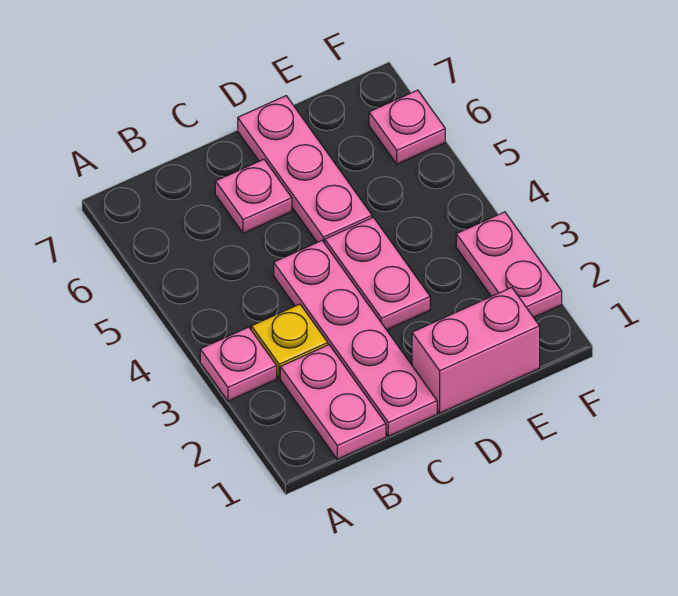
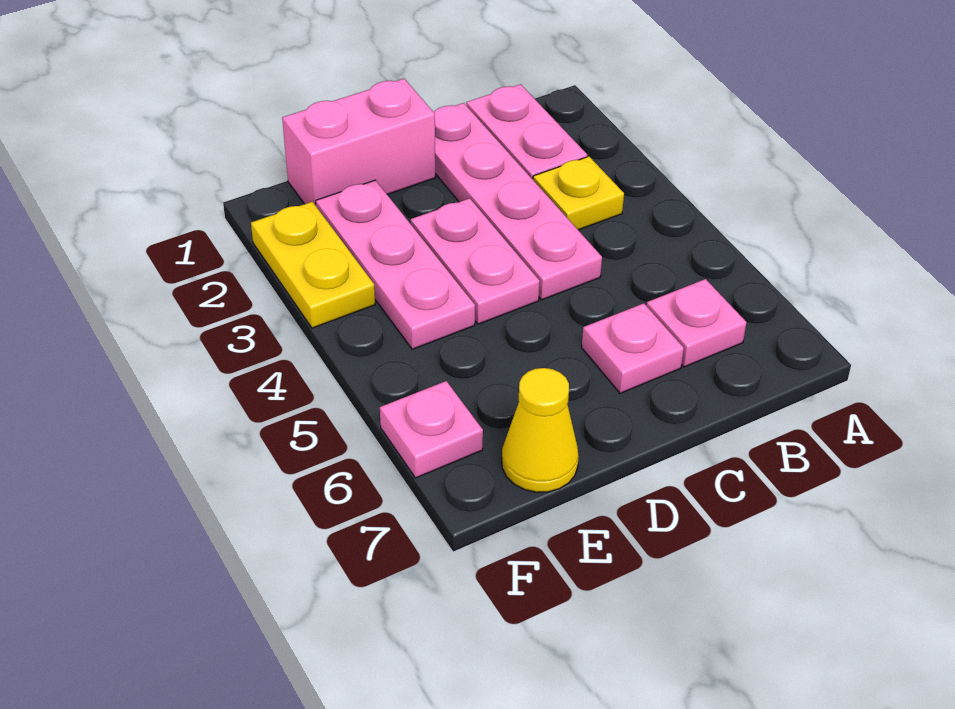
pink 1x1 plate [200,327,277,401] -> pink 1x1 plate moved to [646,279,747,367]
pink 1x3 plate [238,96,372,243] -> pink 1x3 plate moved to [316,180,475,349]
none -> yellow 1x1 cone [502,368,579,492]
pink 1x2 plate [456,212,562,317] -> yellow 1x2 plate [251,202,375,328]

